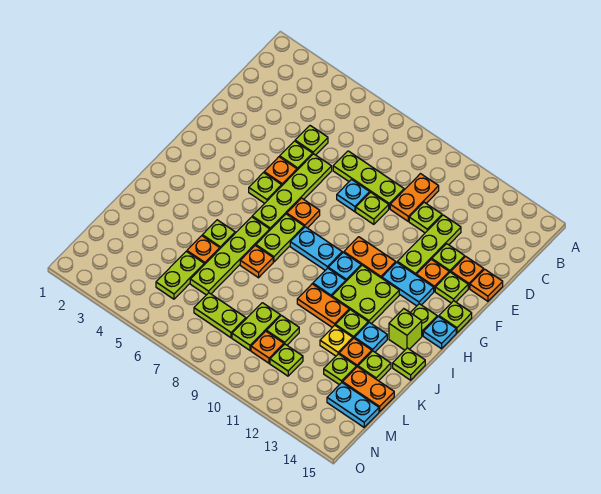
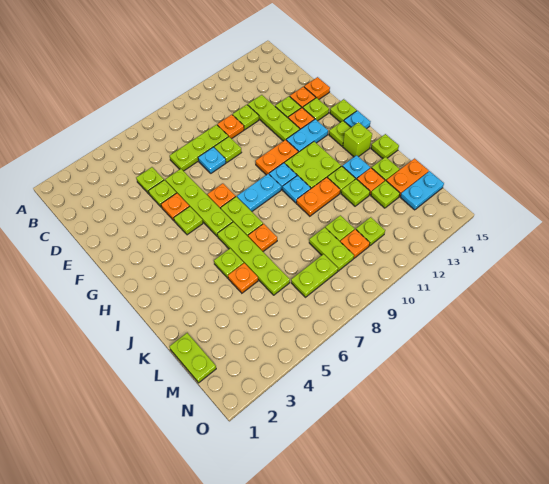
orange 1x2 plate [390,174,439,221] -> orange 1x1 plate [217,115,244,139]
yellow 1x1 plate [320,325,353,356] -> lime 1x1 plate [341,179,370,206]
lime 1x2 plate [156,251,204,299] -> lime 1x2 plate moved to [169,333,216,383]

